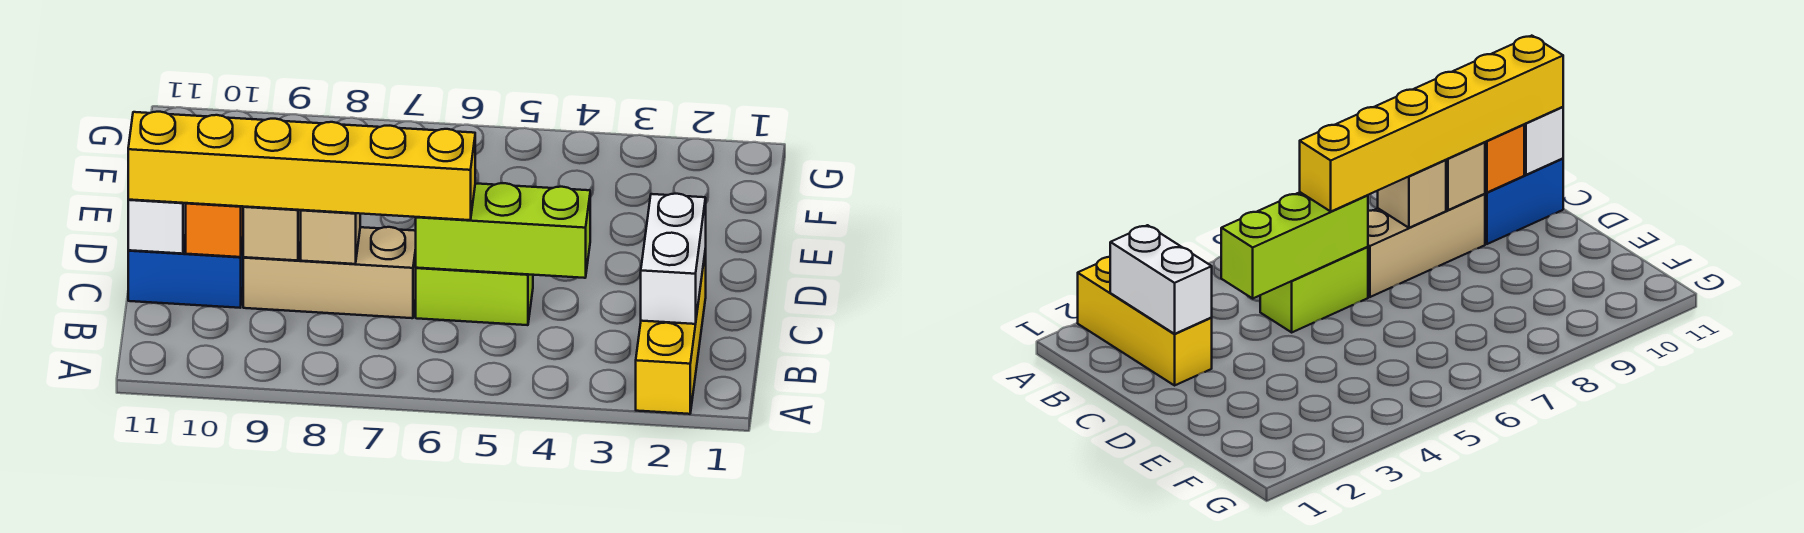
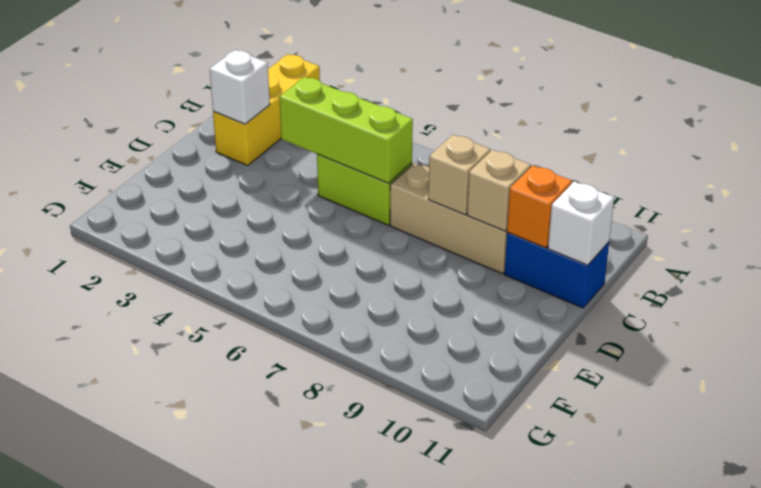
white 1x2 brick [641,194,706,324] -> white 1x1 brick [210,50,270,124]
yellow 1x6 brick [128,112,475,220] -> none

